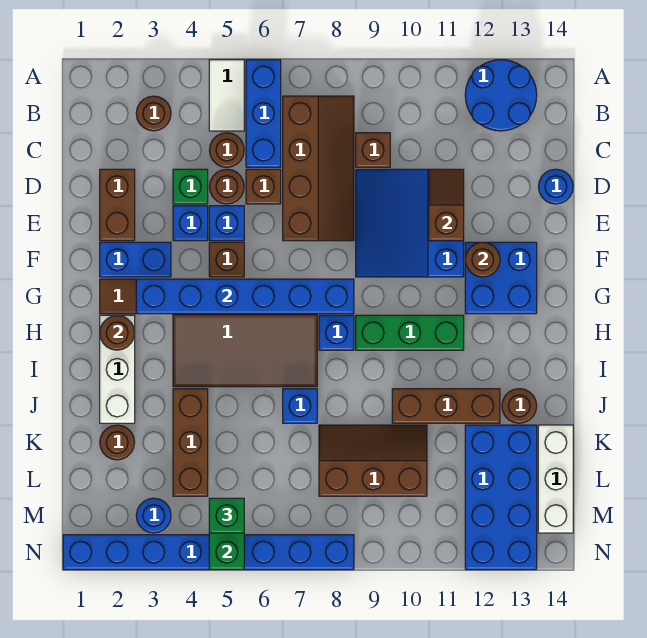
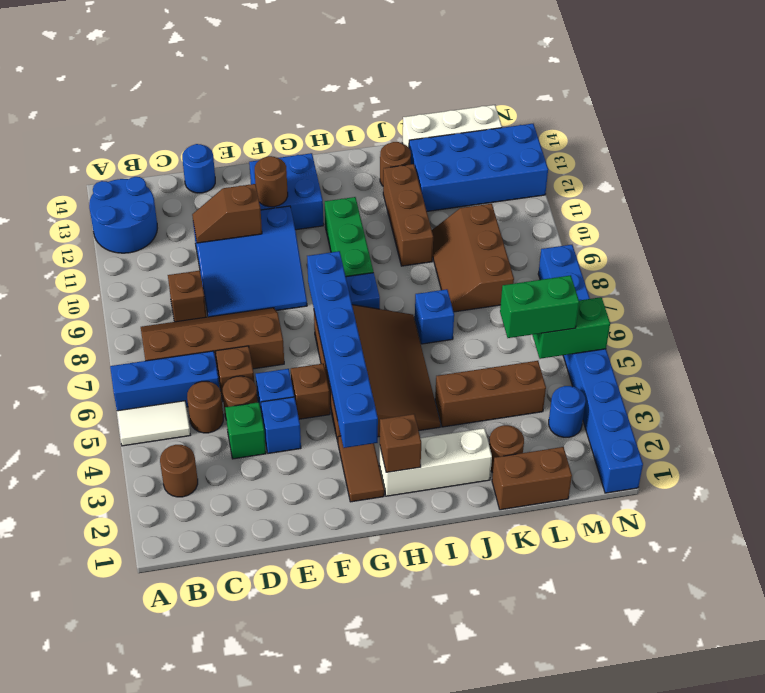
brown 1x2 brick [100,169,135,241] -> brown 1x2 brick moved to [492,447,572,510]
blue 1x2 brick [100,242,171,277] -> none
brown 1x1 round brick [100,315,135,350] -> brown 1x1 brick [380,414,421,472]
green 1x1 brick [209,498,244,533] -> green 1x2 brick [500,275,579,338]

